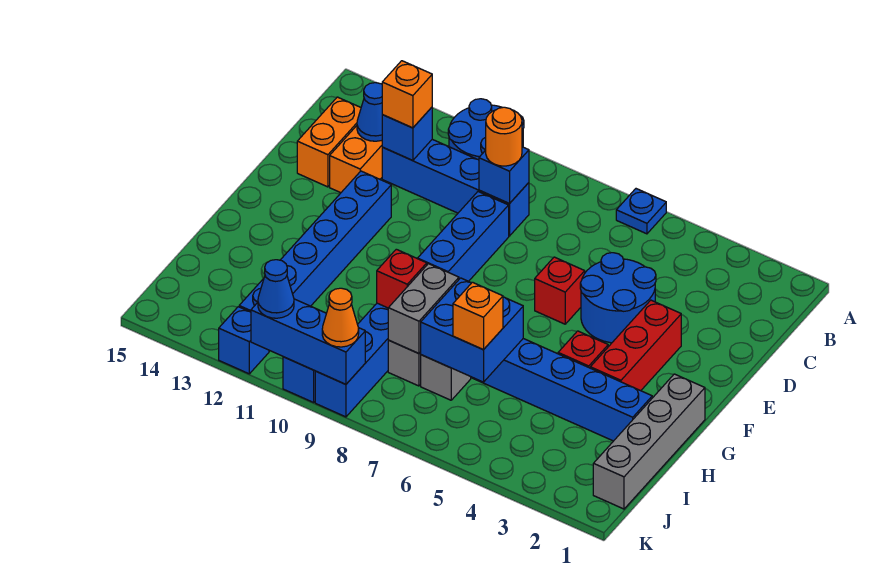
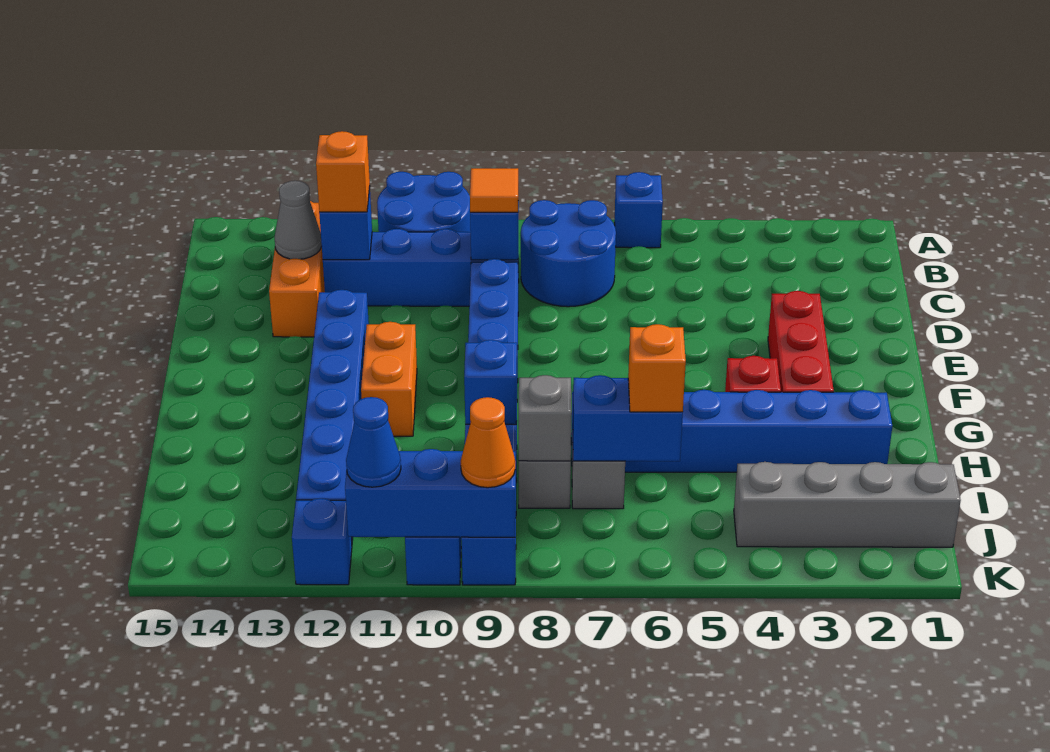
blue 1x1 plate [616,189,666,234] -> blue 1x1 brick [615,172,663,248]
orange 1x1 round brick [486,107,522,166] -> orange 1x1 tile [470,168,518,213]
blue 1x1 cone [357,83,382,141] -> grey 1x1 cone [275,181,322,259]
orange 1x2 brick [297,97,361,187] -> orange 1x2 brick moved to [361,322,417,436]
blue 2x2 round brick [580,253,656,343] -> blue 2x2 round brick moved to [521,200,616,307]
red 1x1 brick [535,257,585,324] -> none
grey 1x4 brick [593,374,705,509] -> grey 1x4 brick turned to [734,462,961,547]
blue 2x2 brick [421,278,523,382] -> blue 1x2 brick [573,375,683,461]
grey 1x2 brick [388,264,459,353] -> grey 1x1 brick [519,375,572,461]
red 1x1 brick [377,249,427,308] -> blue 1x1 brick [464,340,517,425]

